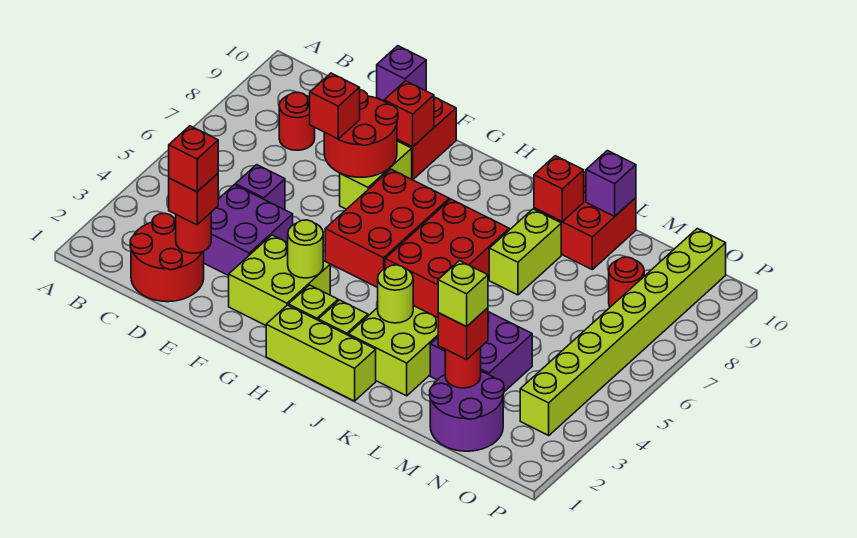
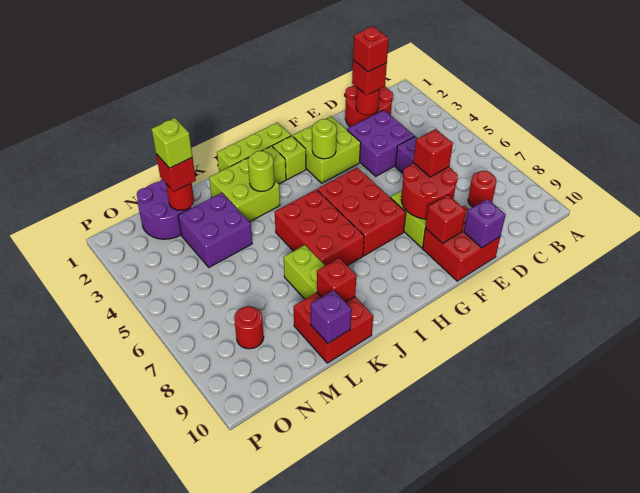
lime 1x8 brick [520,229,726,435] -> none

